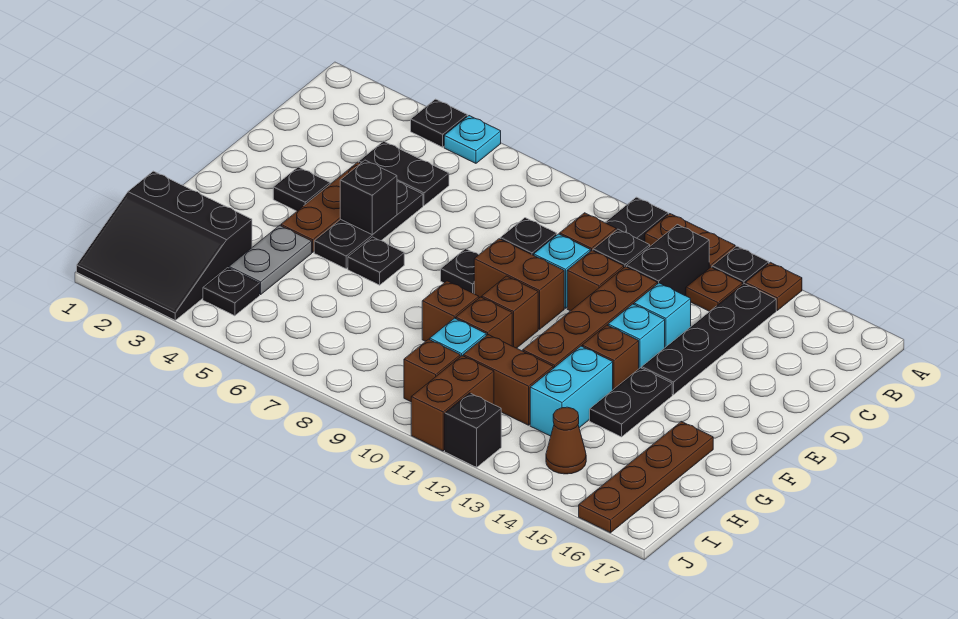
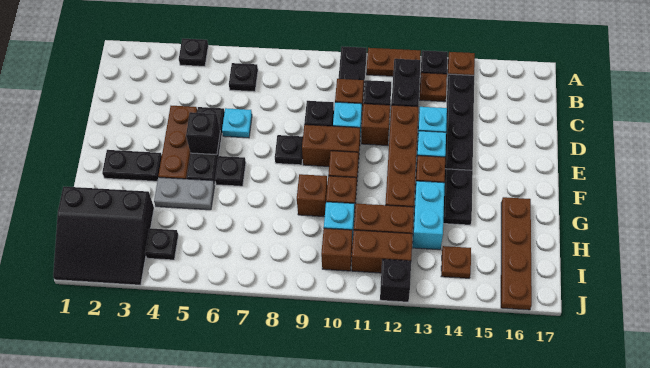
cyan 1x1 plate [444,116,501,163] -> cyan 1x1 plate moved to [222,108,252,138]
black 1x2 plate [359,141,449,206] -> black 1x2 plate moved to [102,150,162,181]
black 1x1 plate [273,167,330,211] -> black 1x1 plate moved to [229,63,258,92]
grey 1x2 plate [229,225,312,294] -> grey 1x2 plate turned to [154,177,214,210]
brown 1x2 brick [411,356,494,451] -> brown 1x2 brick turned to [352,230,413,273]
brown 1x1 cone [546,407,586,474] -> brown 1x1 plate [441,246,471,278]

